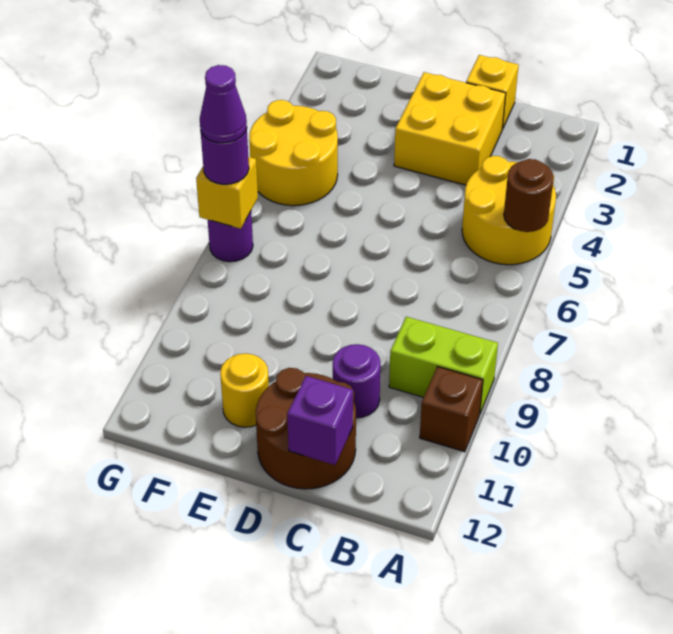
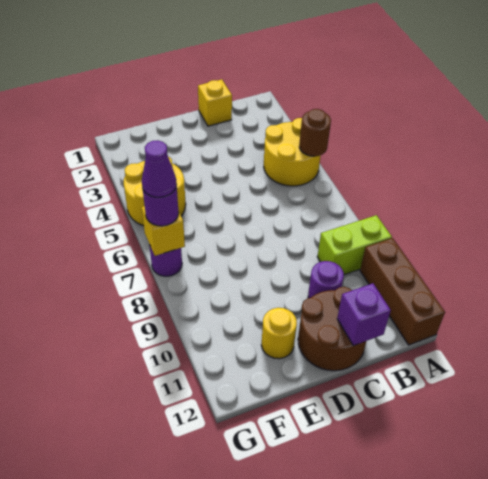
brown 1x1 brick [420,367,483,452] -> brown 1x3 brick [360,238,445,345]
yellow 2x2 brick [394,72,506,185] -> none

